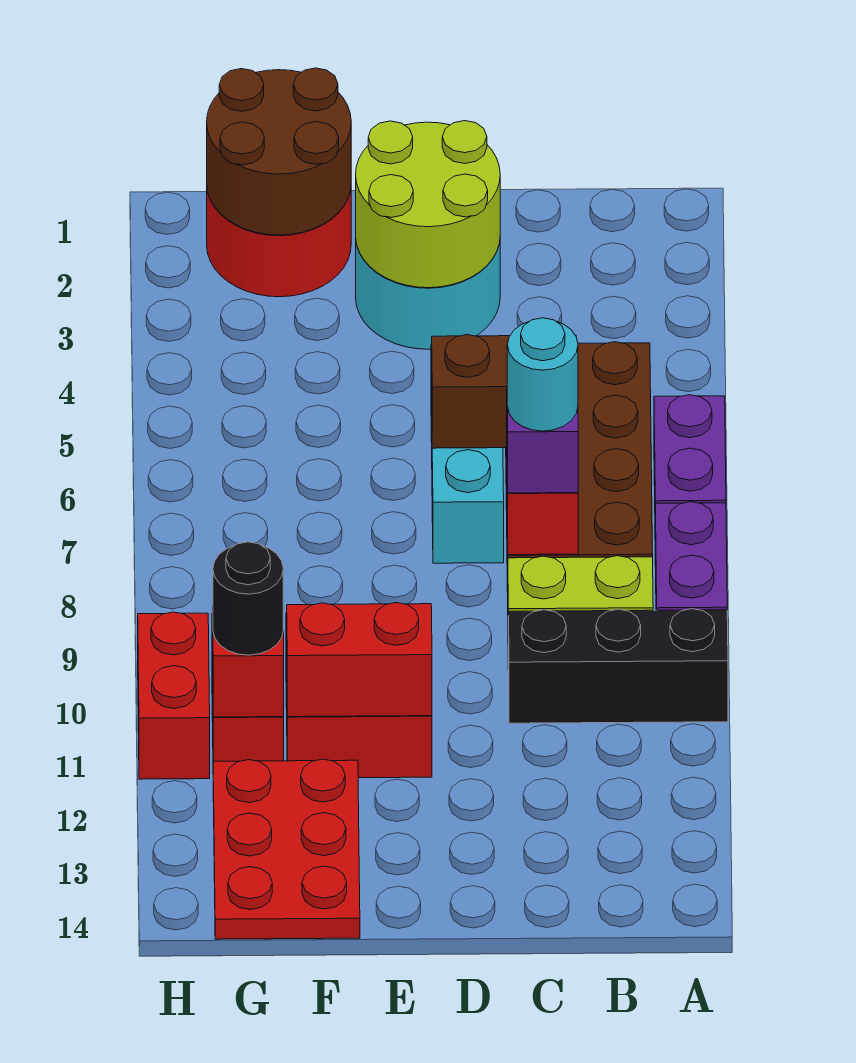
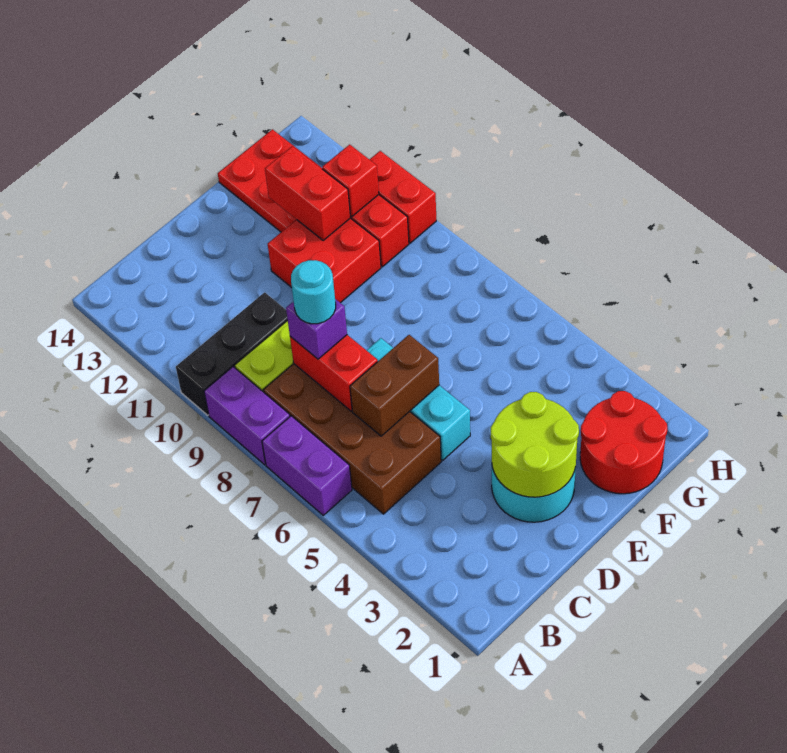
red 1x2 brick [287,603,432,717] -> red 1x2 brick turned to [265,146,351,241]
brown 2x2 round brick [207,68,351,235] -> none
black 1x1 round brick [213,542,283,655] -> none

